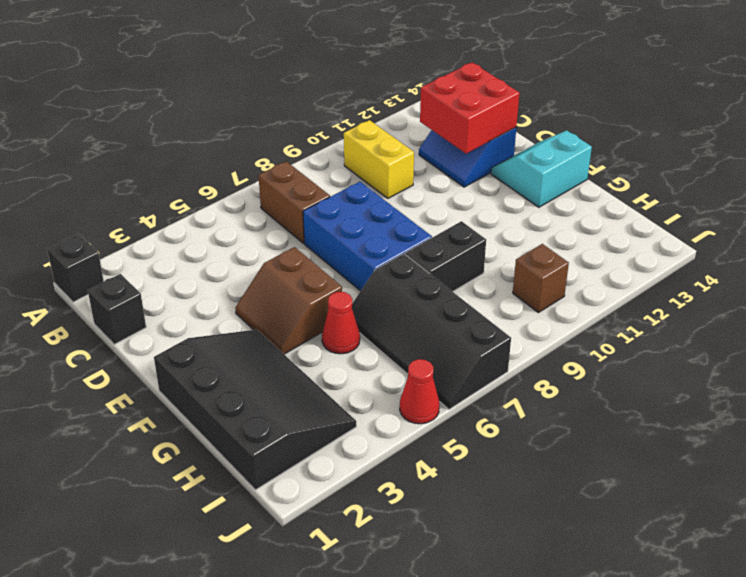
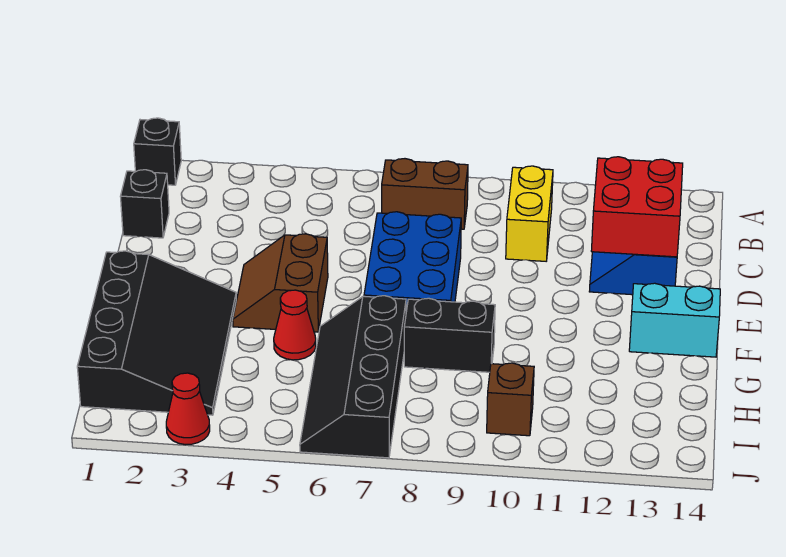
brown 1x2 brick [258,161,330,243] -> brown 1x2 brick turned to [382,159,468,229]
red 1x1 cone [400,359,439,424] -> red 1x1 cone moved to [166,373,210,445]

